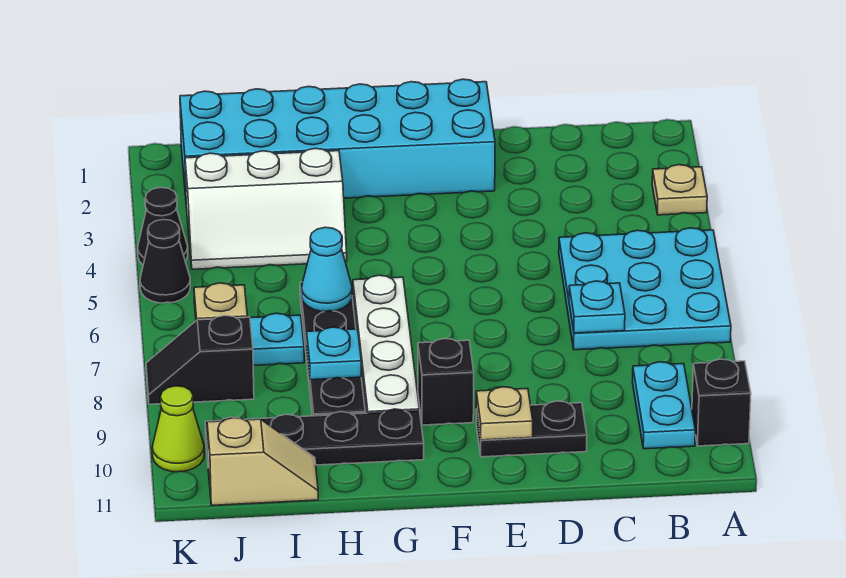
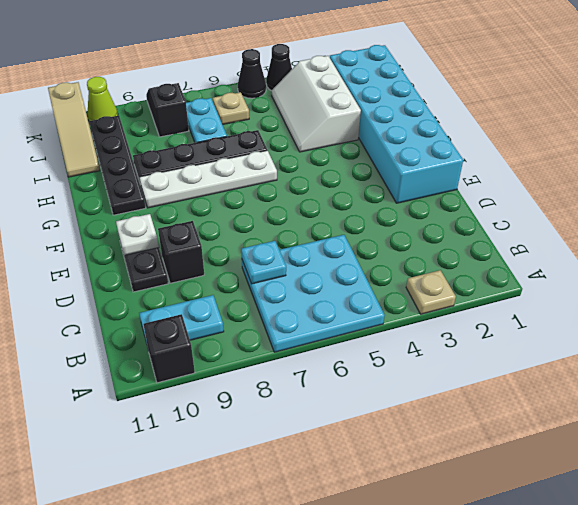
tan 1x1 plate [476,387,533,440] -> white 1x1 plate [116,214,159,255]
black 1x1 brick [418,339,474,425] -> black 1x1 brick moved to [158,221,204,283]
cyan 1x1 cone [301,227,352,312] -> none
cyan 1x1 plate [307,327,361,380] -> none
tan 1x2 slope [207,418,318,505] -> tan 1x3 slope [48,82,100,177]

